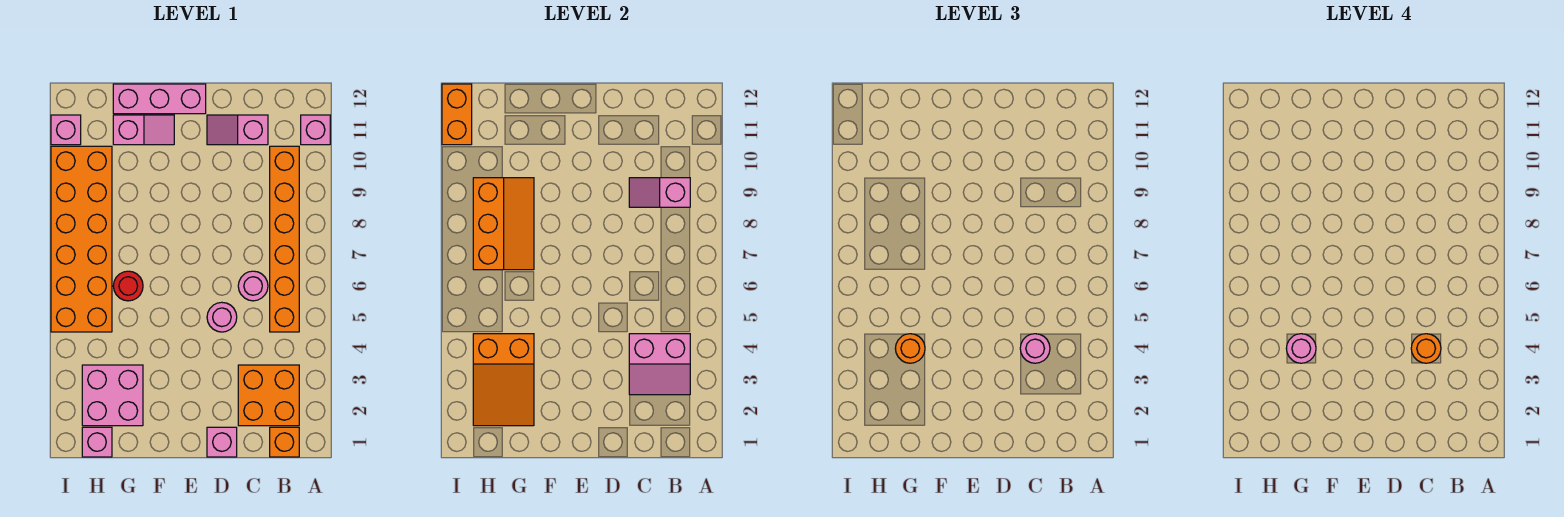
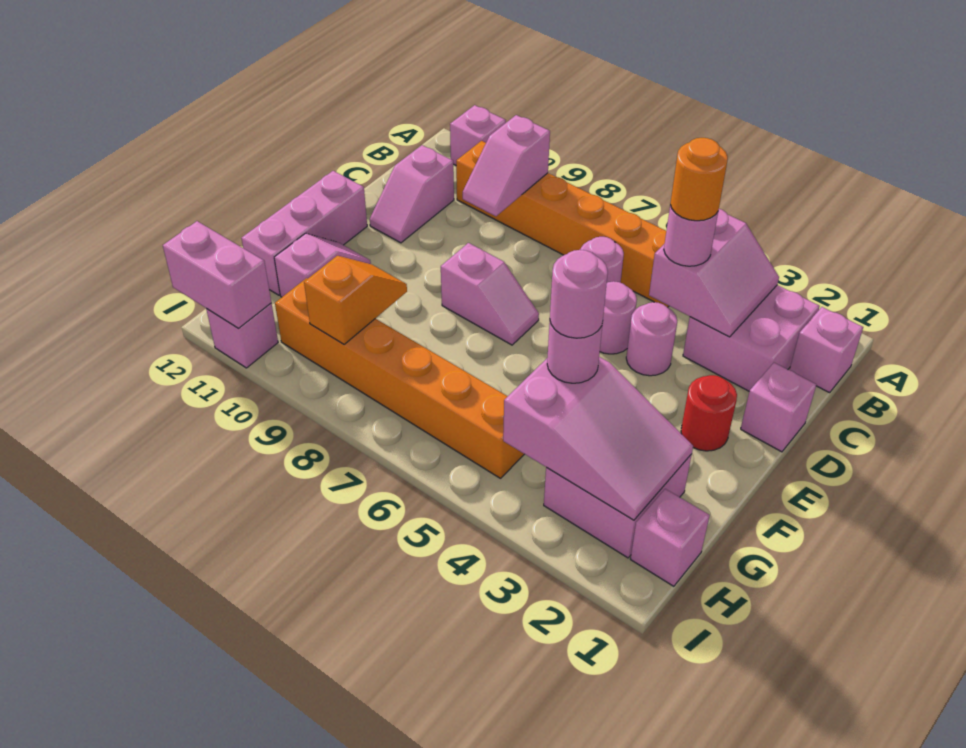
orange 1x1 brick [270,427,299,457] -> pink 1x1 brick [790,307,863,393]
orange 2x2 brick [238,365,299,426] -> pink 2x2 brick [683,285,820,391]
none -> pink 1x1 round brick [626,302,677,376]
none -> pink 1x2 slope [441,243,539,345]
orange 2x3 slope [473,334,534,426] -> pink 2x3 slope [503,357,693,520]
orange 1x1 round brick [895,334,925,363] -> pink 1x1 round brick [547,322,603,383]
red 1x1 round brick [113,271,143,301] -> red 1x1 round brick moved to [681,375,737,451]
orange 2x3 slope [473,178,534,270] -> orange 1x2 slope [304,256,407,344]
orange 2x6 brick [51,146,112,332] -> orange 1x6 brick [275,278,524,478]
orange 1x2 brick [442,84,472,145] -> pink 1x2 brick [163,221,271,328]

